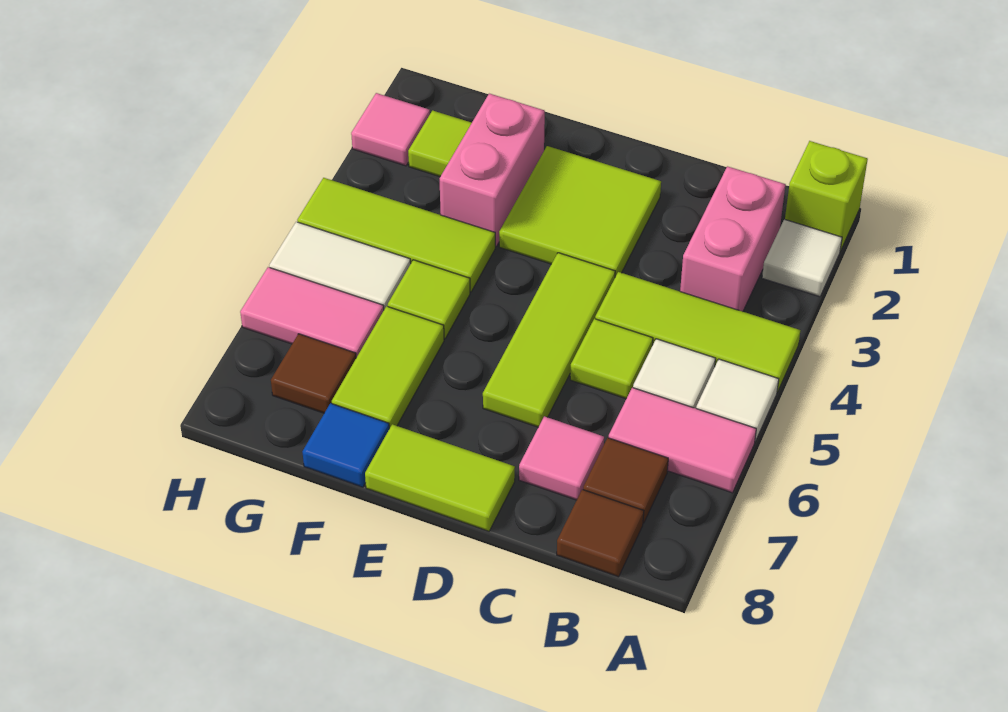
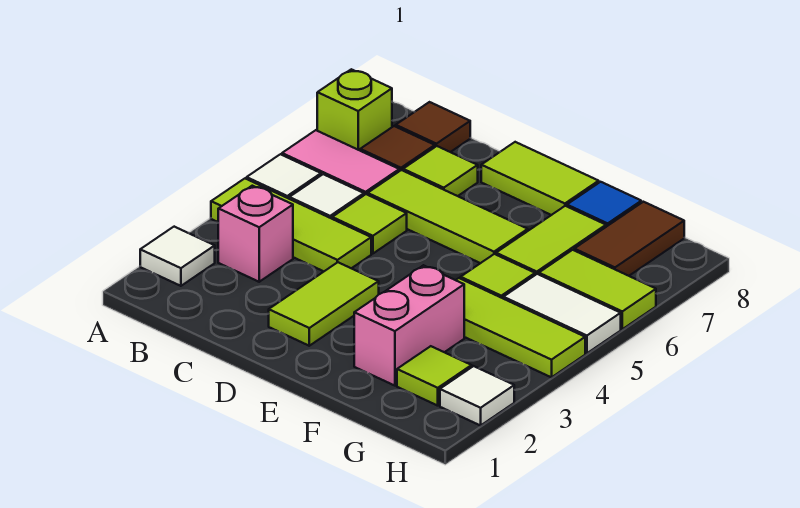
lime 1x1 brick [785,141,868,251] -> lime 1x1 brick moved to [317,69,392,150]
pink 1x2 brick [680,166,786,312] -> pink 1x1 brick [218,186,293,282]
pink 1x1 tile [519,416,604,500] -> lime 1x1 tile [403,146,478,196]
lime 2x2 tile [499,146,661,277] -> lime 1x2 tile [269,262,379,346]
lime 1x3 tile [483,253,615,427] -> lime 1x3 tile turned to [368,170,528,263]
pink 1x2 tile [240,267,384,358] -> lime 1x2 tile [539,250,656,329]
brown 1x1 tile [271,334,356,413] -> brown 1x2 tile [574,202,684,276]
pink 1x1 tile [351,93,430,166] -> white 1x1 tile [440,366,514,426]

